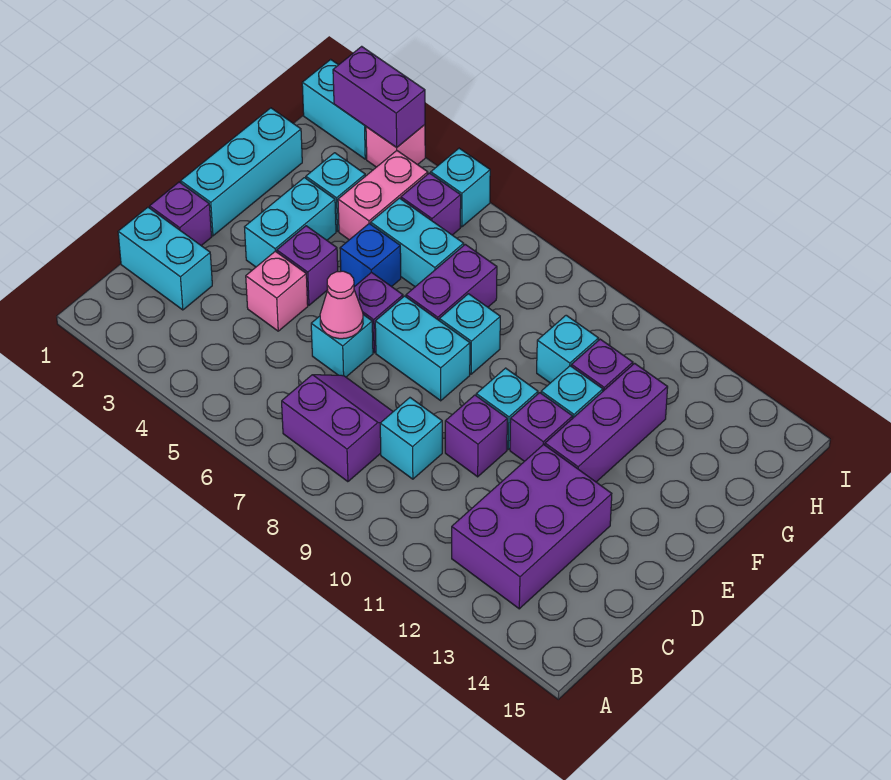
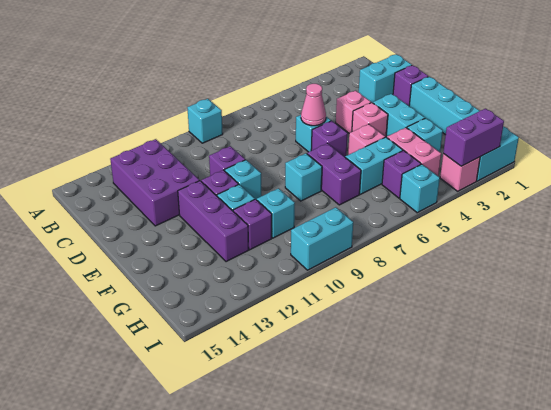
purple 2x2 slope [282,375,393,482] -> none
cyan 1x1 brick [380,398,442,479] -> cyan 1x1 brick moved to [187,99,223,143]
purple 1x1 brick [277,226,338,305] -> pink 1x1 brick [352,103,388,137]
cyan 1x2 brick [375,296,470,401] -> cyan 1x2 brick moved to [291,207,353,270]
blue 1x1 brick [340,224,401,287] -> pink 1x1 brick [348,124,385,155]

